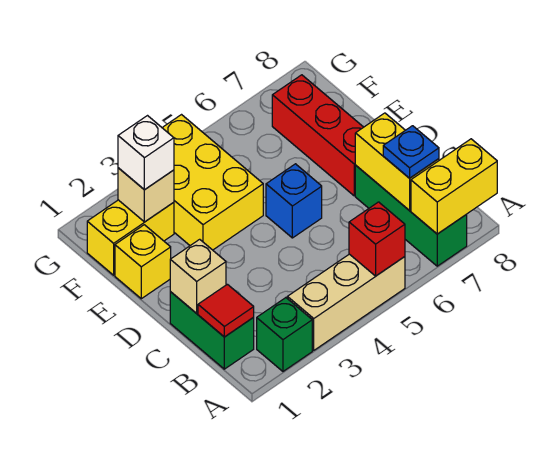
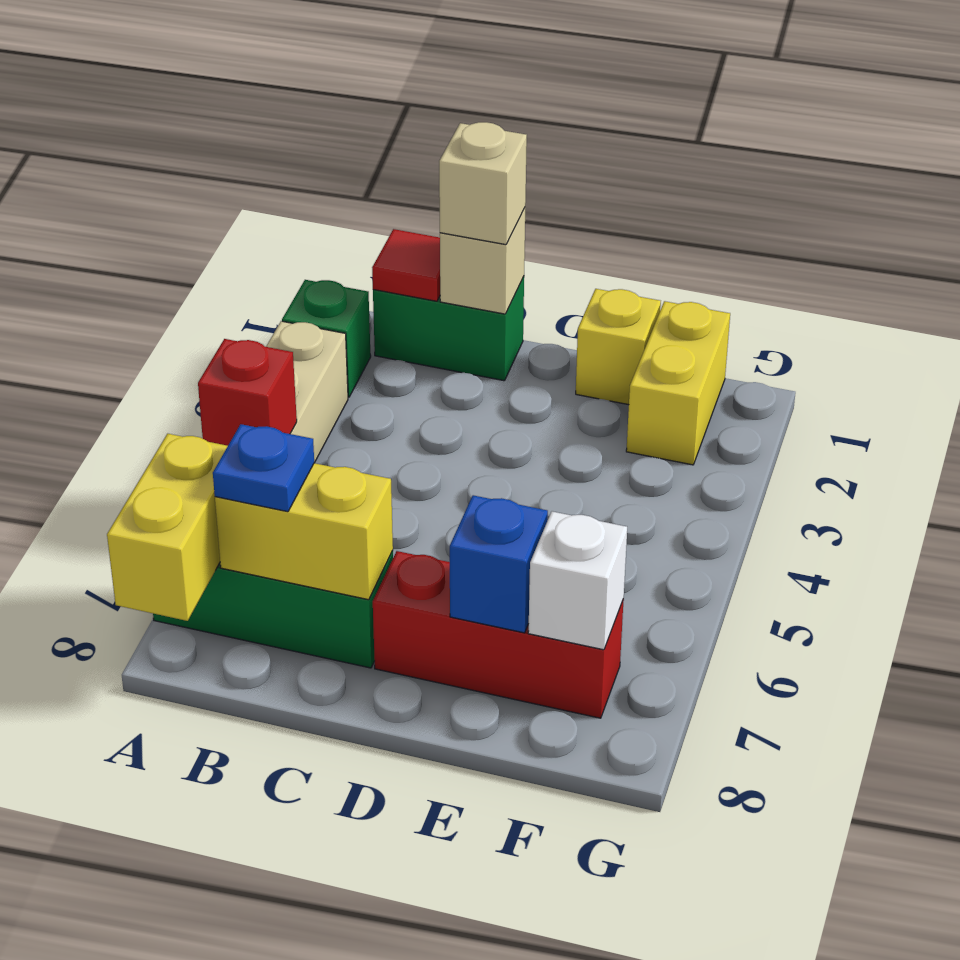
blue 1x1 brick [266,164,322,238] -> blue 1x1 brick moved to [450,495,548,633]
yellow 2x3 brick [162,115,263,250] -> none
tan 1x1 brick [118,168,174,222] -> tan 1x1 brick moved to [439,122,527,245]
white 1x1 brick [118,116,174,190] -> white 1x1 brick moved to [528,511,627,650]

